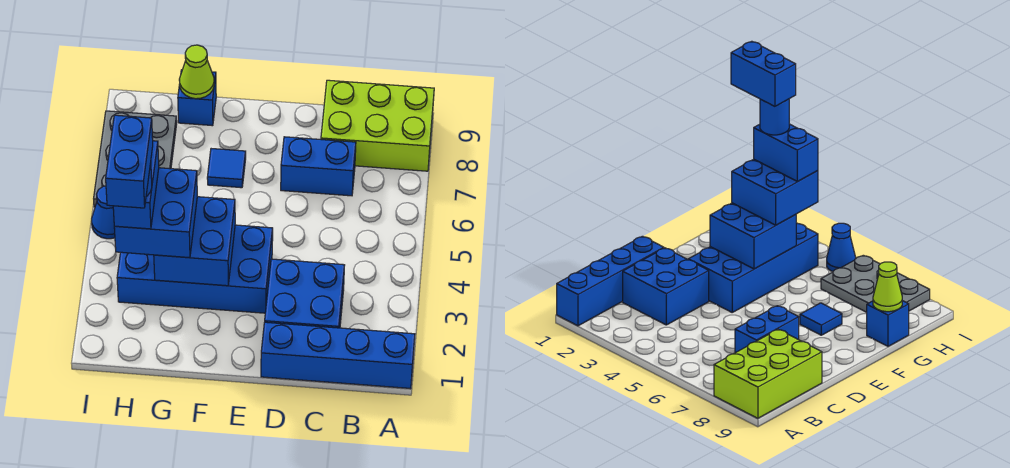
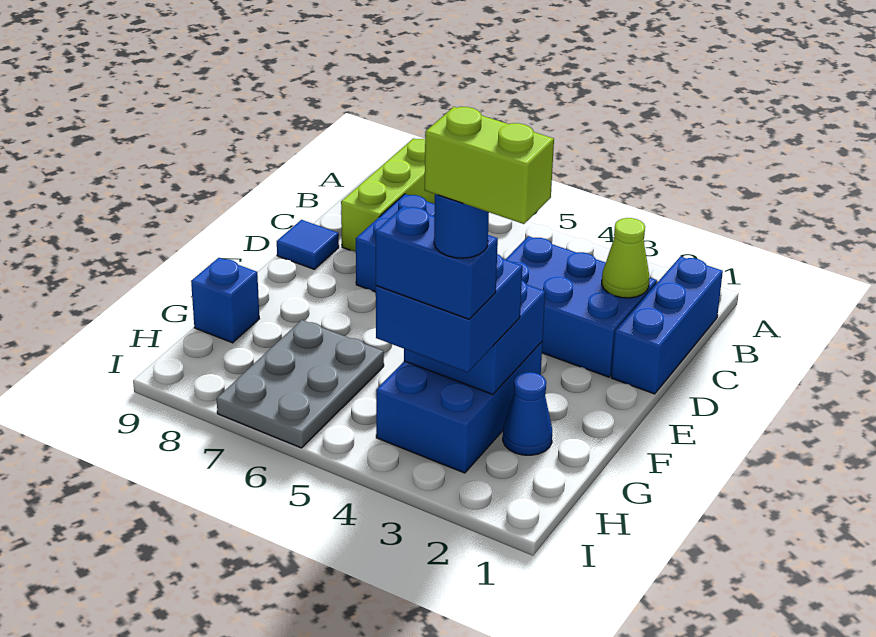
blue 1x4 brick [261,322,415,389] -> blue 1x3 brick [612,257,723,394]
lime 2x3 brick [321,80,434,171] -> lime 1x3 brick [341,138,435,252]
blue 2x2 brick [265,259,345,328] -> blue 2x3 brick [505,236,657,377]
blue 2x4 brick [117,225,273,313] -> blue 2x3 brick [376,342,542,473]
blue 1x1 tile [207,149,246,188] -> blue 1x1 tile moved to [277,220,339,269]
lime 1x1 cone [179,45,214,99] -> lime 1x1 cone moved to [602,218,649,298]
blue 1x2 brick [106,115,153,208] -> lime 1x2 brick [425,107,554,224]
grey 2x3 plate [94,111,177,207] -> grey 2x3 plate turned to [217,320,384,448]
blue 1x1 cone [92,186,115,239] -> blue 1x1 cone moved to [503,372,552,455]

